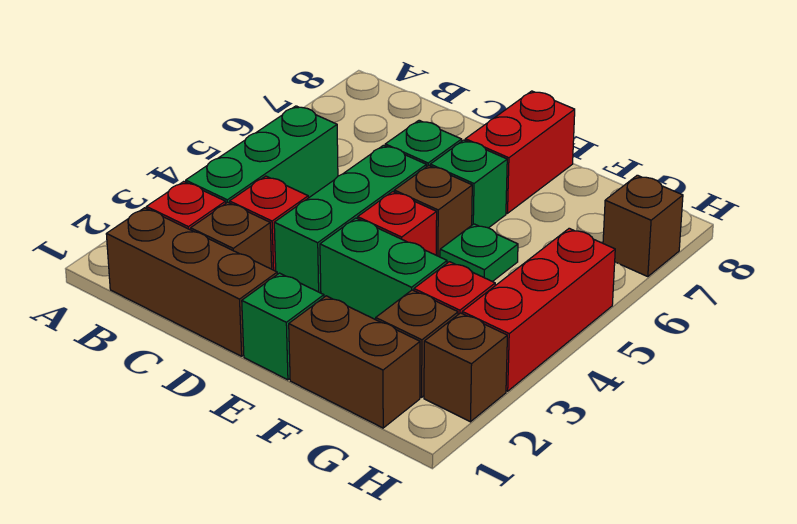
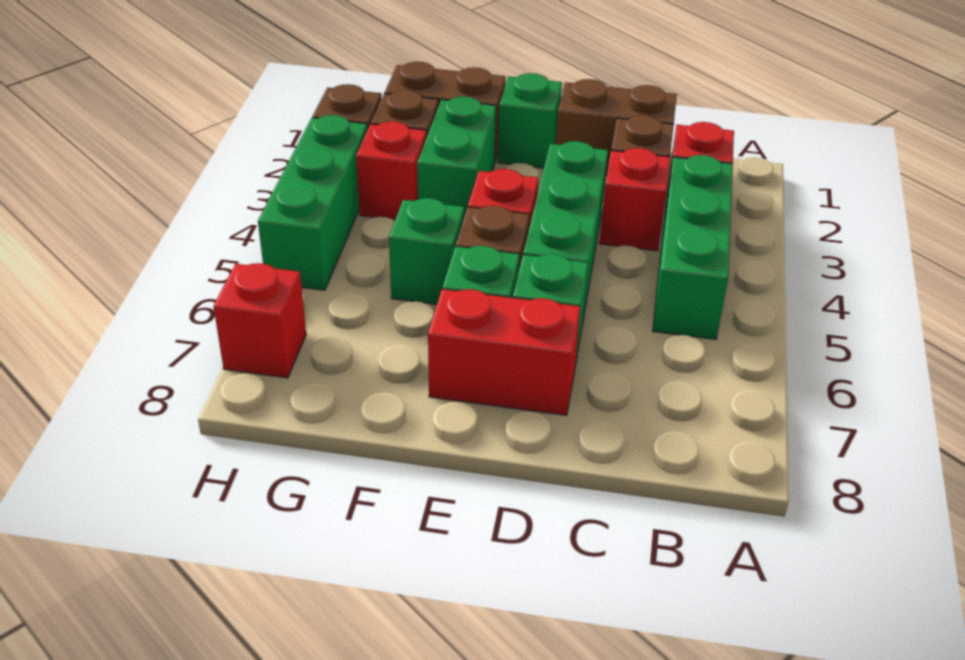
brown 1x3 brick [106,208,277,356] -> brown 1x2 brick [556,79,677,175]
green 1x2 brick [320,218,447,320] -> green 1x2 brick turned to [417,97,496,216]
red 1x2 brick [465,91,575,213] -> red 1x2 brick turned to [428,289,580,415]
green 1x1 plate [440,224,518,282] -> green 1x1 brick [389,198,464,304]
red 1x3 brick [462,228,615,391] -> green 1x3 brick [258,115,368,290]
brown 1x1 brick [603,175,683,277] -> red 1x1 brick [213,263,306,378]

